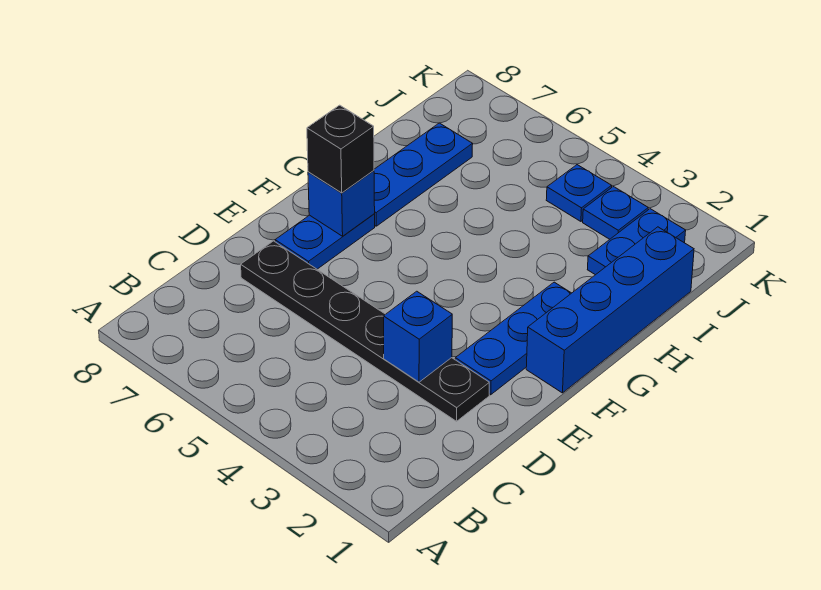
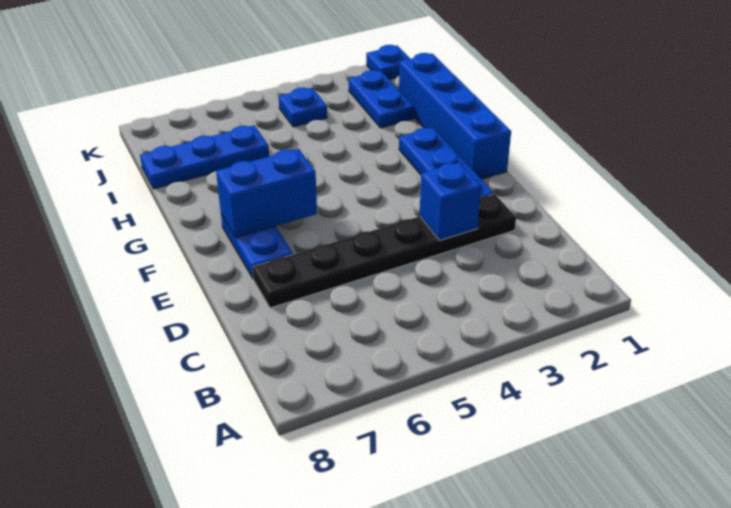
blue 1x1 brick [308,171,375,236] -> blue 1x2 brick [216,149,317,238]
black 1x1 brick [307,105,374,193] -> none
blue 1x3 plate [374,123,473,226] -> blue 1x3 plate turned to [140,125,269,189]
blue 1x1 plate [583,187,648,239] -> blue 1x1 plate moved to [366,45,410,80]

